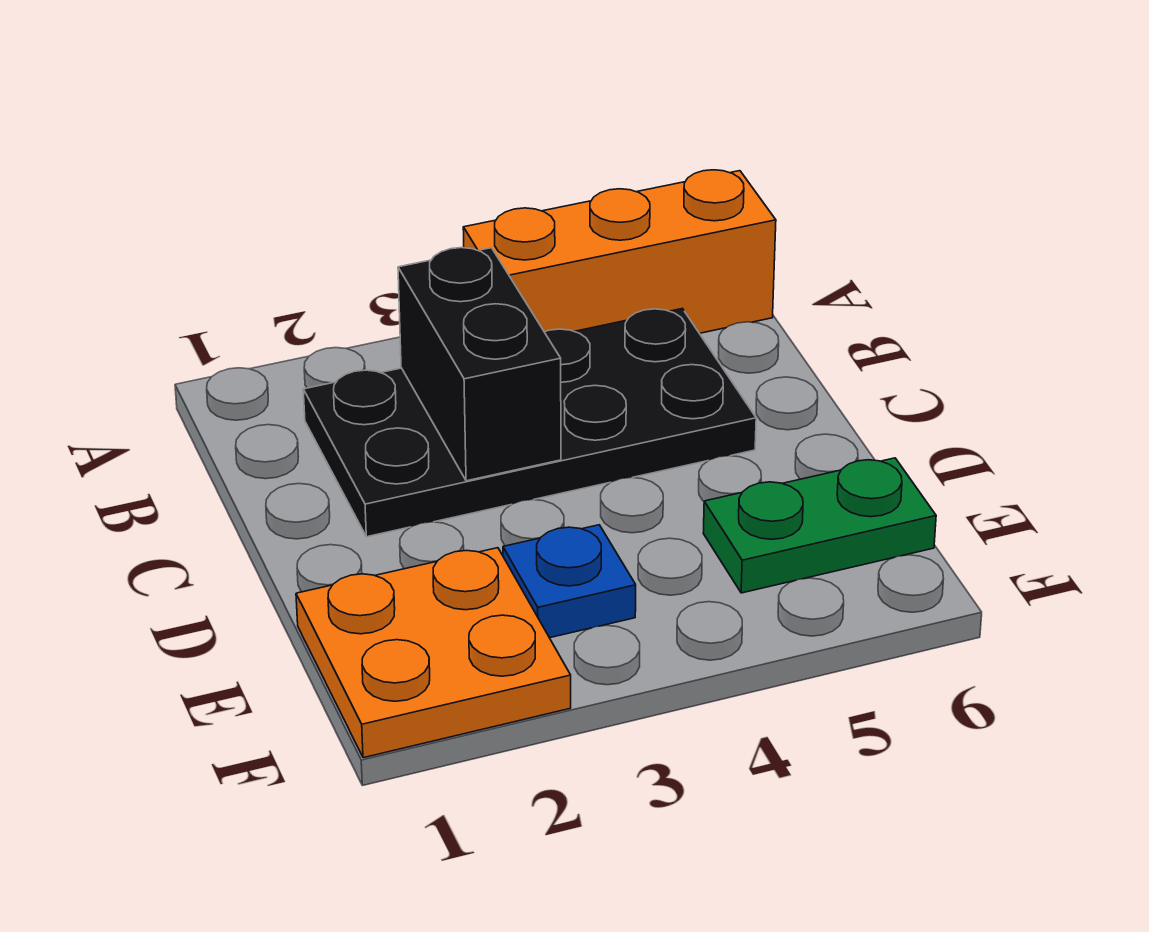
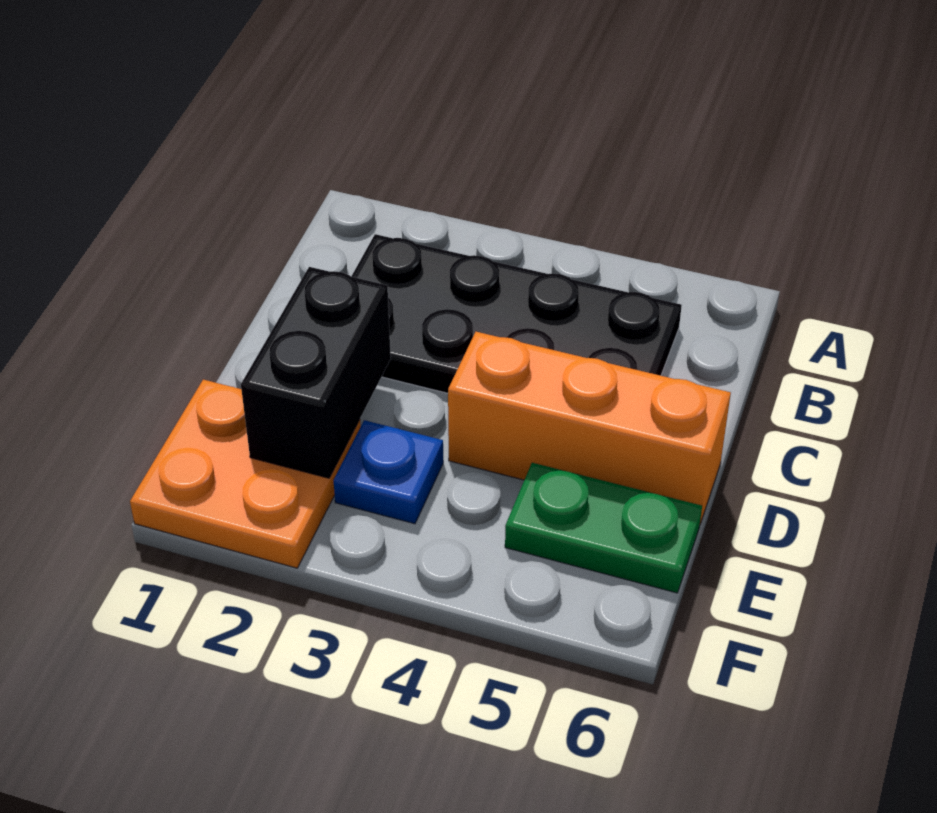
orange 1x3 brick [463,170,776,333] -> orange 1x3 brick moved to [448,332,731,524]
black 1x2 brick [398,248,561,481] -> black 1x2 brick moved to [241,267,391,478]

